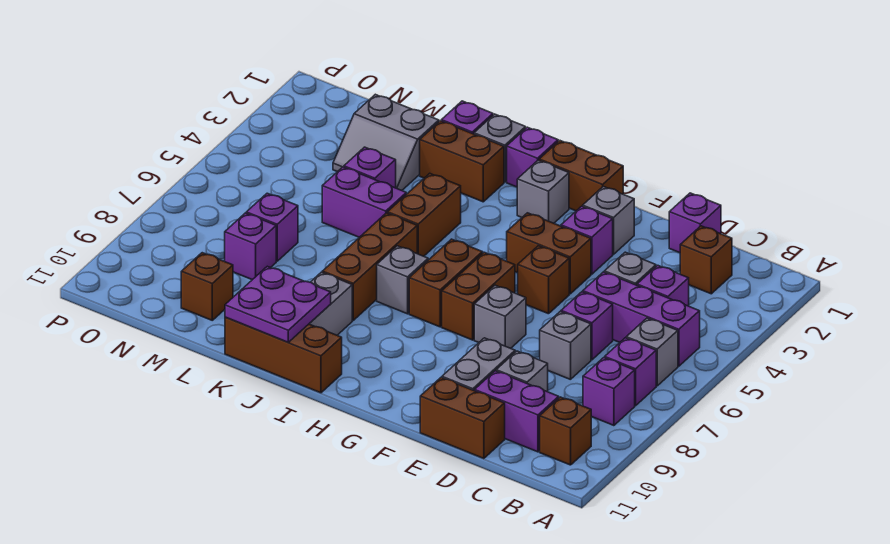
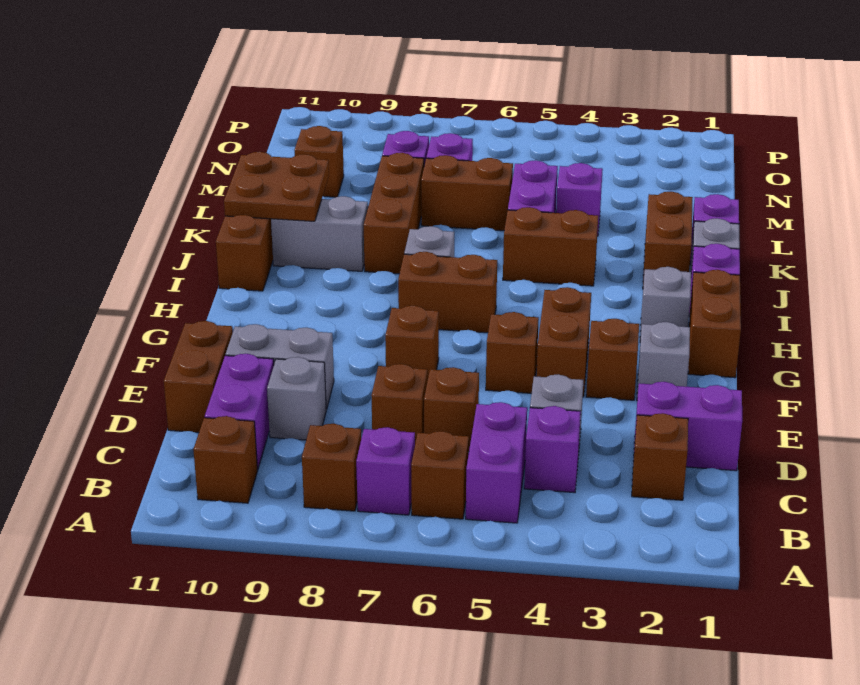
purple 1x3 brick [583,272,700,366] -> purple 1x2 brick [466,402,527,523]
grey 1x1 brick [626,318,678,386] -> brown 1x1 brick [411,431,469,519]
purple 1x1 brick [583,358,635,426] -> brown 1x1 brick [302,424,361,511]
purple 1x1 brick [669,193,721,253] -> purple 1x2 brick [634,382,742,471]
purple 1x1 brick [561,292,613,360] -> brown 1x1 brick [424,367,479,449]
grey 1x1 brick [540,312,591,380] -> brown 1x1 brick [371,364,427,443]
purple 1x1 brick [561,206,613,274] -> brown 1x1 brick [586,319,639,400]
grey 1x1 brick [474,285,526,348] -> brown 1x1 brick [385,306,439,381]
brown 1x2 brick [442,252,515,340] -> brown 1x2 brick moved to [421,155,513,231]
brown 1x3 brick [322,213,417,320] -> brown 1x3 brick turned to [364,153,424,274]
purple 2x2 plate [225,266,331,342] -> brown 2x2 plate [224,152,329,221]
grey 2x2 slope [333,94,439,190] -> none

